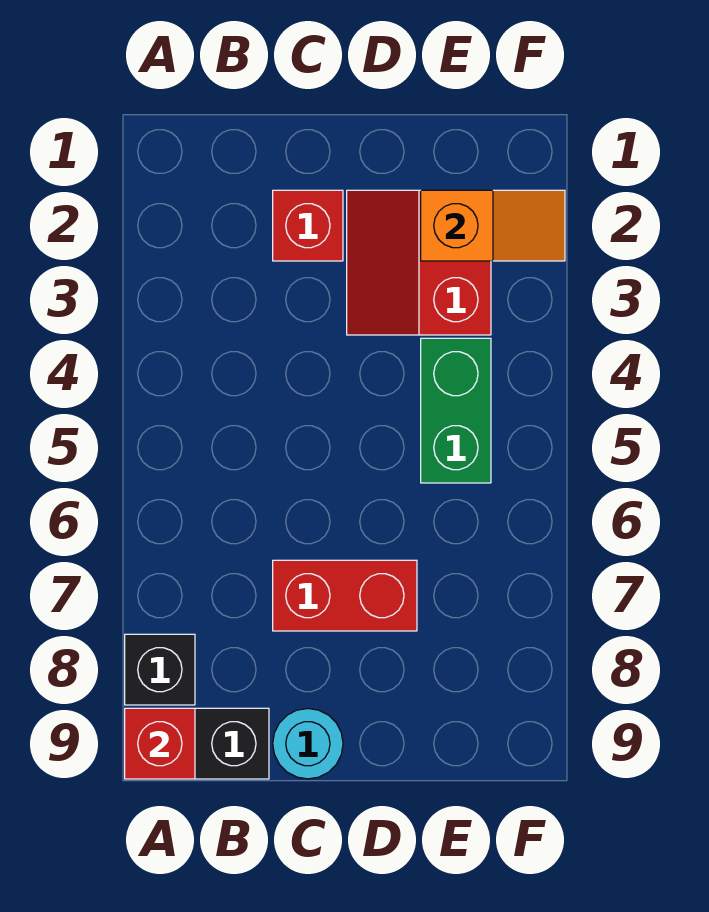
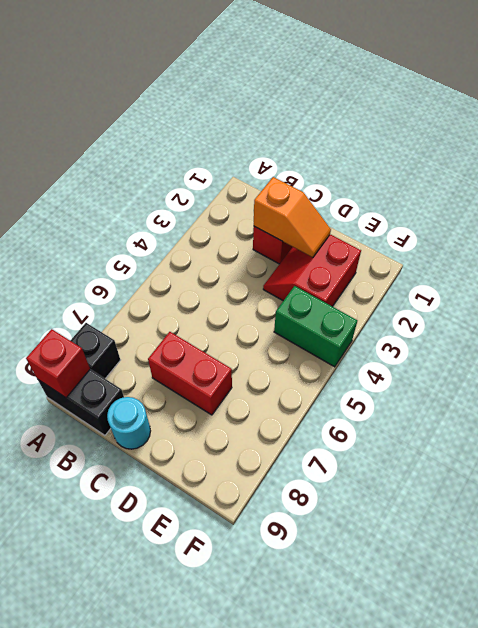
orange 1x2 slope [421,190,565,261] -> orange 1x2 slope moved to [254,177,331,257]
green 1x2 brick [421,338,491,483] -> green 1x2 brick turned to [274,286,357,367]

